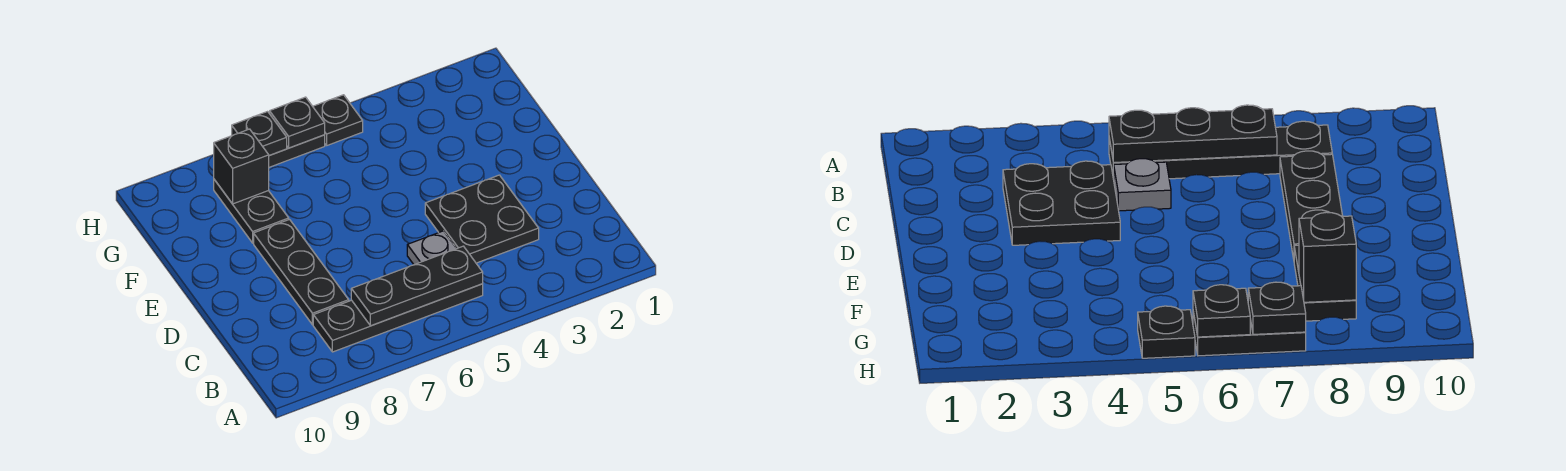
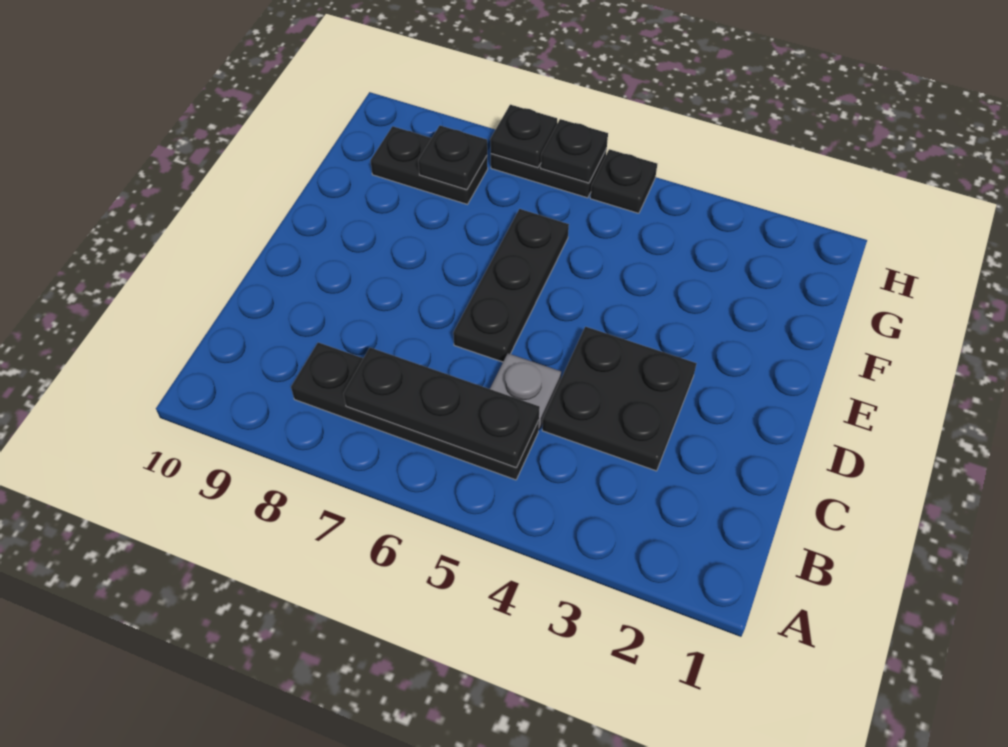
black 1x3 plate [254,220,349,325] -> black 1x3 plate moved to [453,209,569,362]
black 1x2 plate [214,180,289,243] -> black 1x2 plate turned to [371,126,488,204]
black 1x1 brick [214,129,269,204] -> black 1x1 plate [418,126,487,190]

